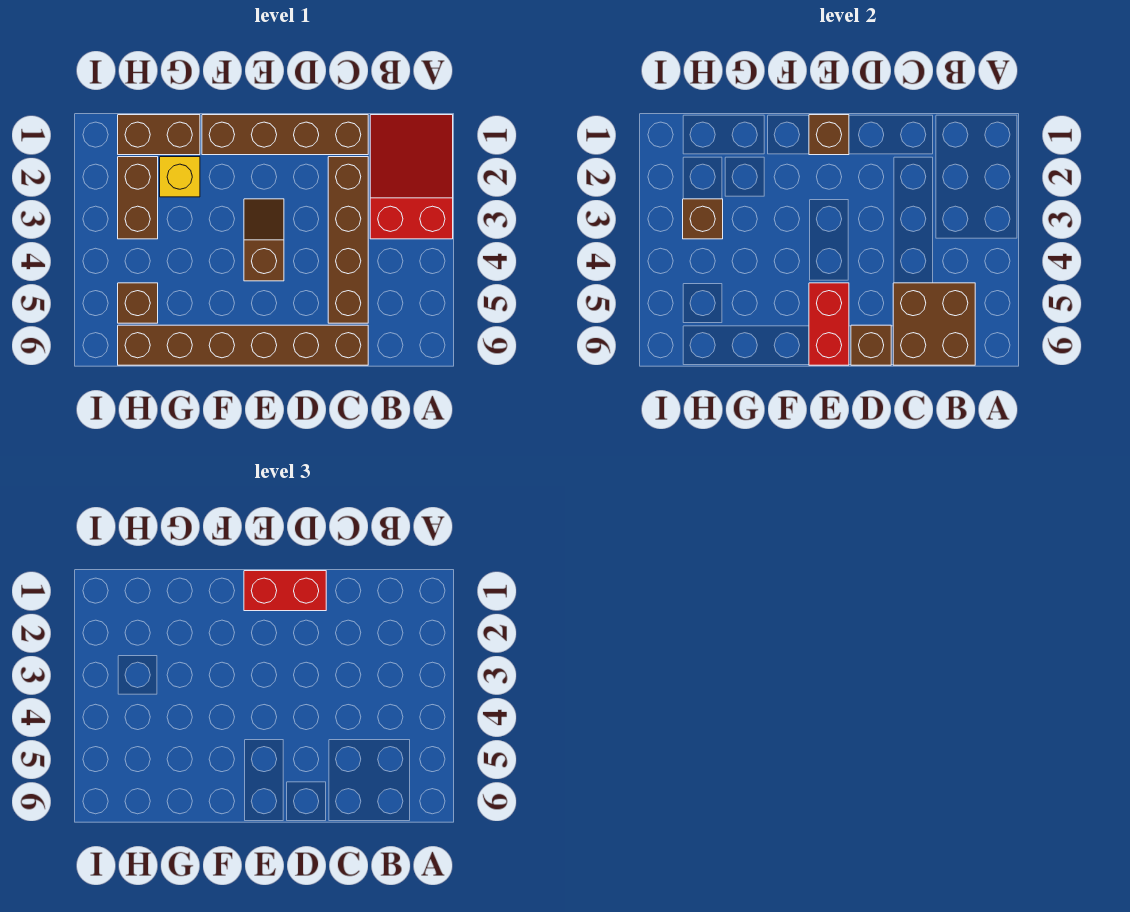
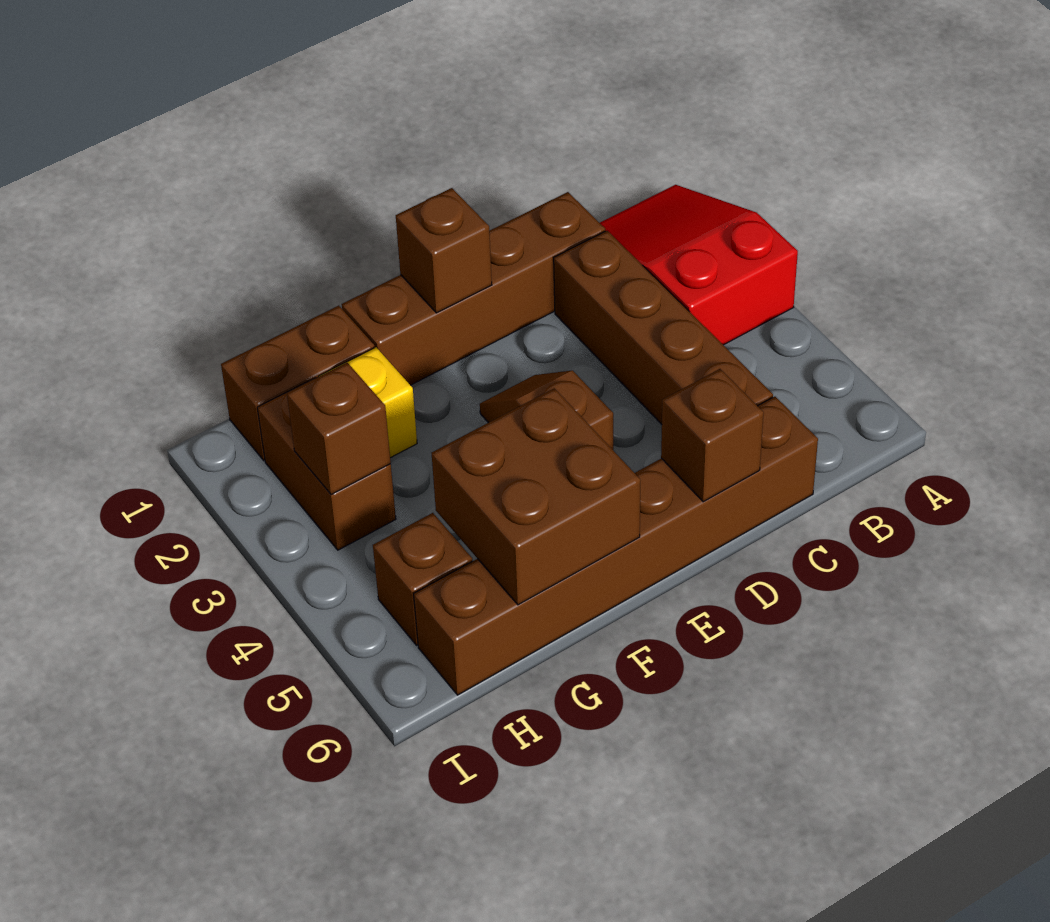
brown 2x2 brick [893,283,975,365] -> brown 2x2 brick moved to [432,388,641,605]
red 1x2 brick [244,571,326,611] -> none
red 1x2 brick [809,283,849,365] -> none

